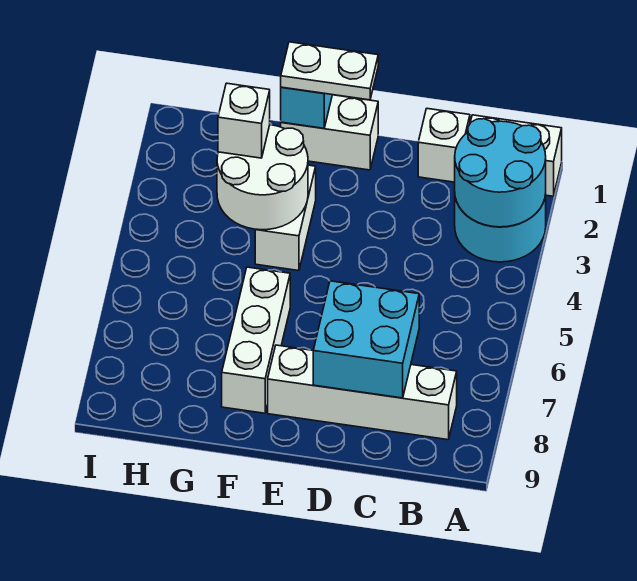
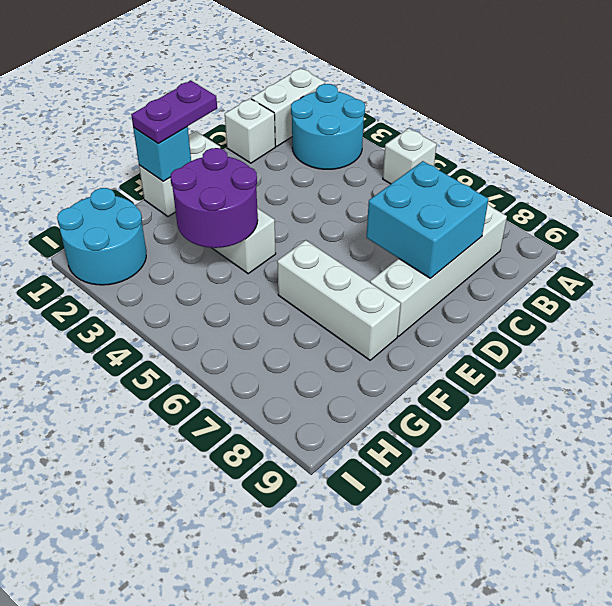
cyan 2x2 round brick [455,119,546,227] -> cyan 2x2 round brick moved to [57,188,146,285]
white 1x2 plate [281,42,378,100] -> purple 1x2 plate [131,81,217,144]
white 2x2 round brick [217,125,308,230] -> purple 2x2 round brick [170,148,258,248]
white 1x1 brick [218,83,270,158] -> white 1x1 brick moved to [383,128,437,184]

